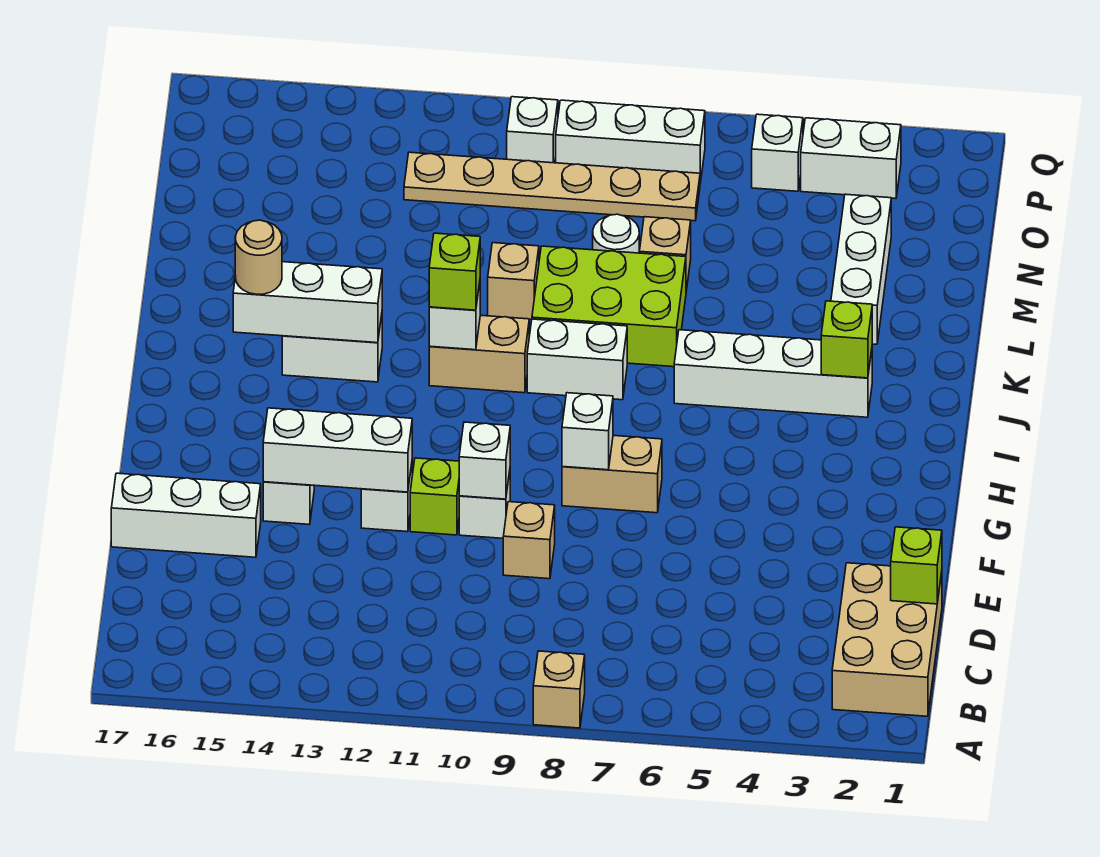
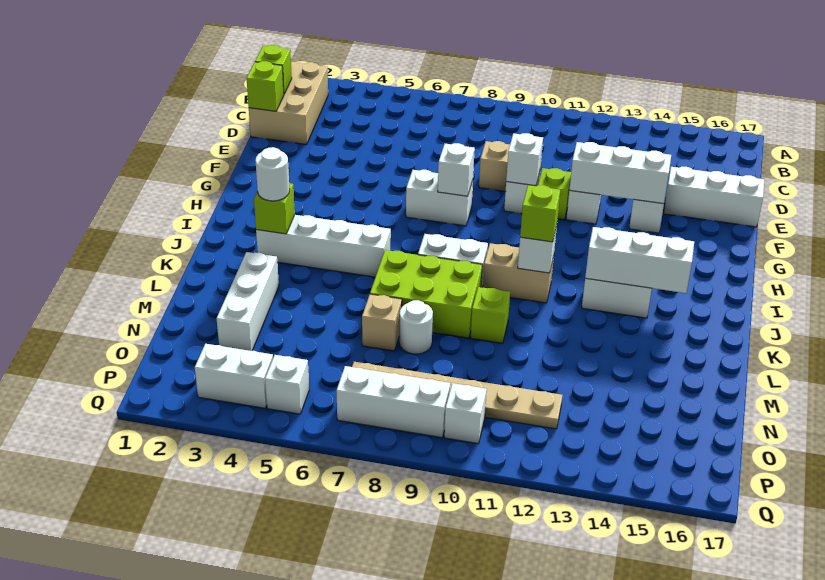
tan 1x1 brick [533,651,585,728] -> none
none -> lime 1x1 brick [255,45,292,94]
tan 1x2 brick [562,436,662,513] -> white 1x2 brick [406,170,473,226]
none -> white 1x1 round brick [255,147,290,201]
tan 1x1 round brick [235,220,282,294] -> none
tan 1x1 brick [488,243,539,320] -> lime 1x1 brick [471,287,510,343]

